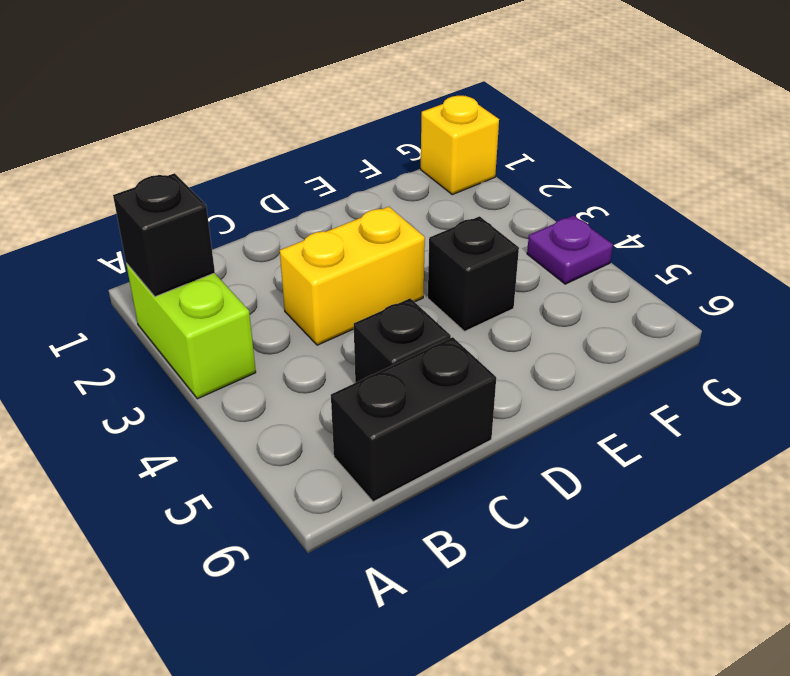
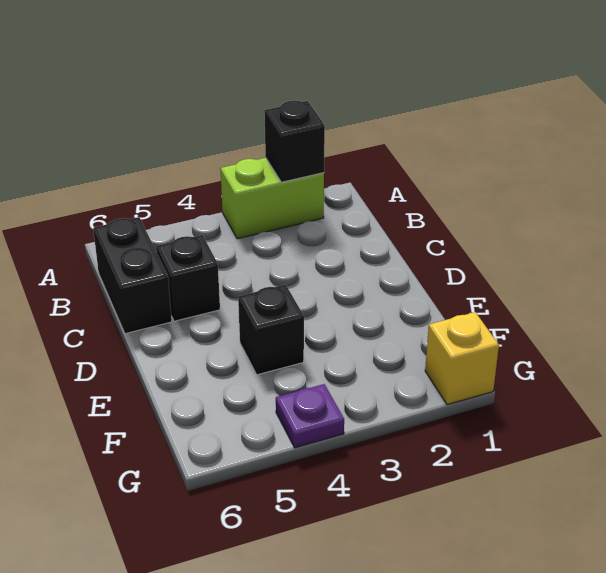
yellow 1x2 brick [280,207,425,345] -> none

